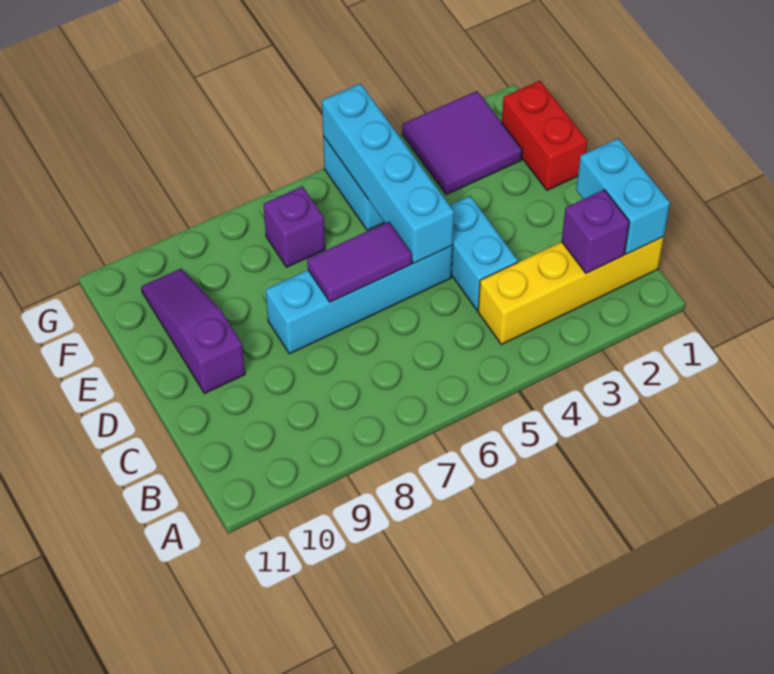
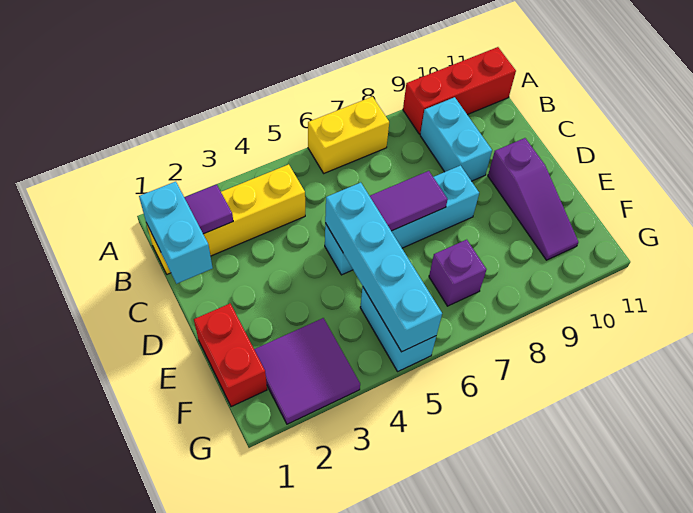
none -> yellow 1x2 brick [308,97,389,173]
none -> red 1x3 brick [403,47,516,134]
purple 1x1 brick [562,190,629,273] -> purple 1x1 tile [184,184,233,234]
cyan 1x2 brick [450,196,518,310] -> cyan 1x2 brick moved to [420,97,492,181]

